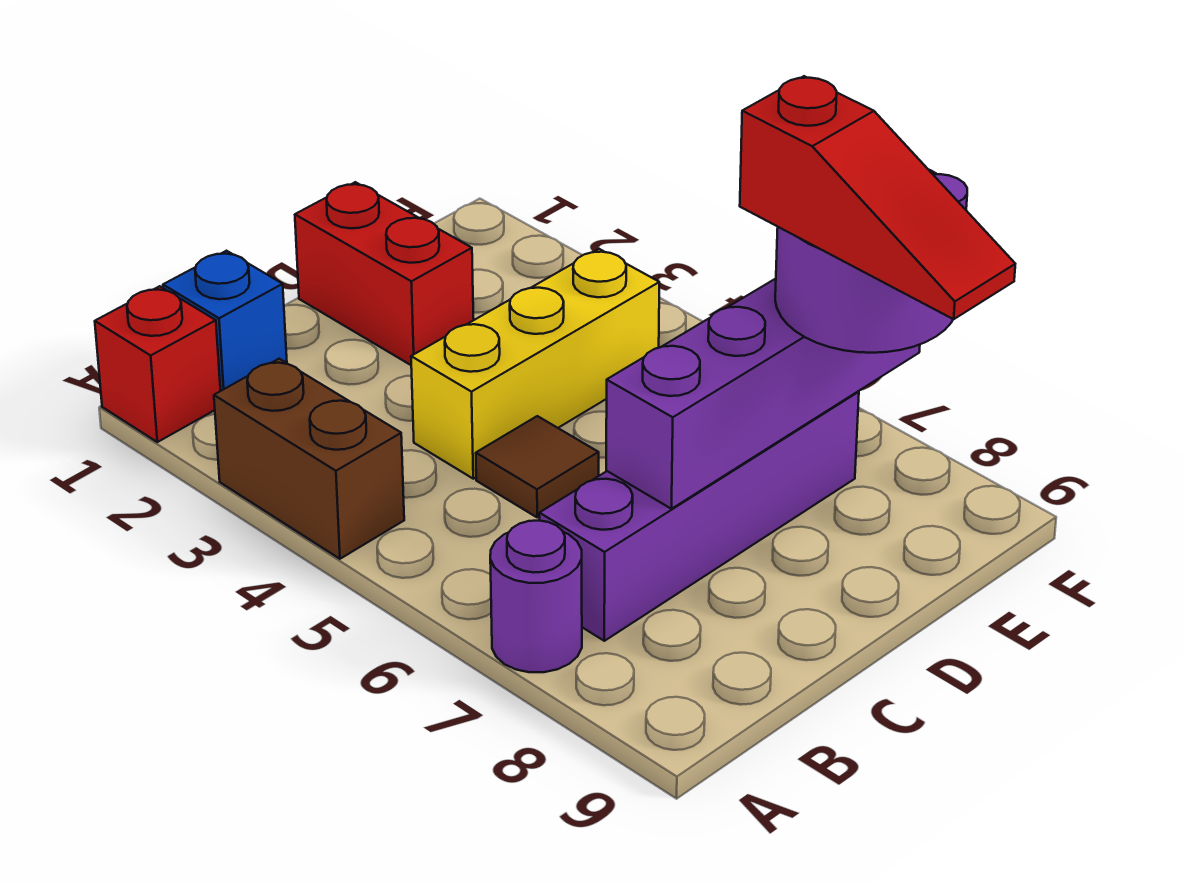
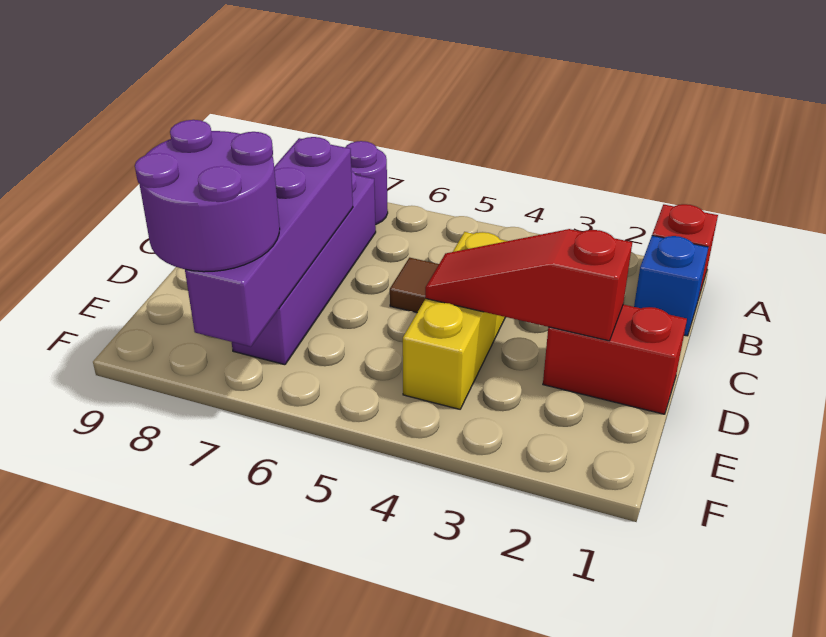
brown 1x2 brick [214,359,404,559] -> none
red 1x3 slope [740,76,1015,319] -> red 1x3 slope moved to [425,229,632,341]

